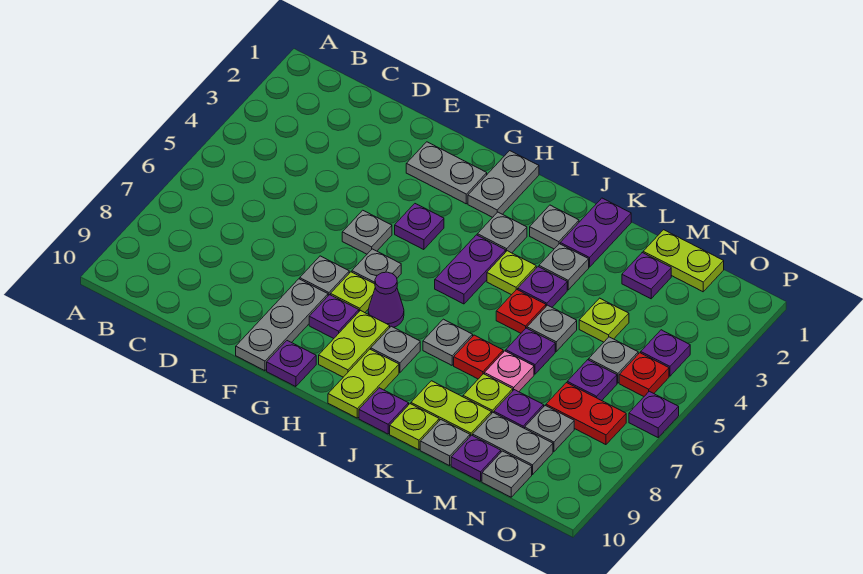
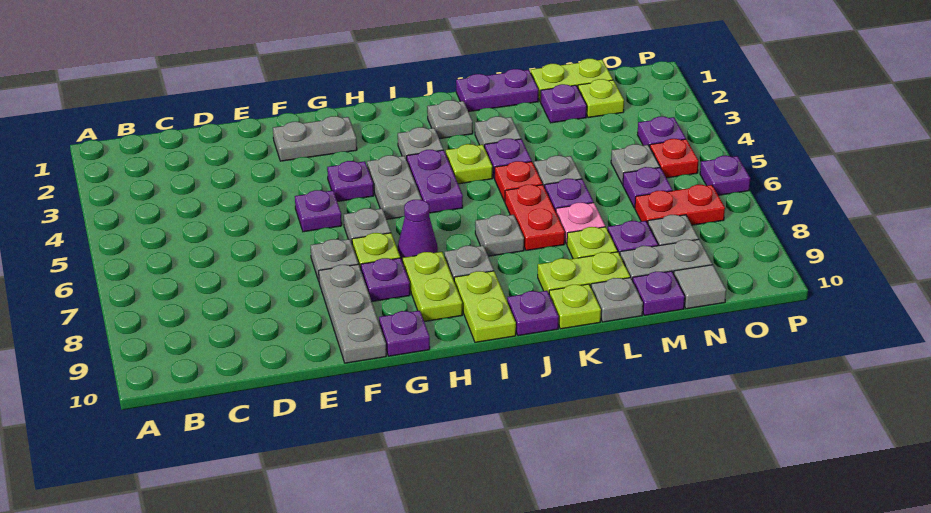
grey 1x1 plate [342,210,392,254] -> purple 1x1 plate [295,190,342,232]
grey 1x2 plate [468,151,539,217] -> grey 1x2 plate moved to [367,155,422,219]
purple 1x2 plate [560,198,631,267] -> purple 1x2 plate turned to [456,69,538,112]
red 1x1 plate [454,335,503,379] -> red 1x2 plate [505,185,565,251]
lime 1x1 plate [579,298,629,342] -> lime 1x1 plate moved to [578,79,624,118]
grey 1x1 plate [482,451,532,497] -> grey 1x1 tile [674,265,726,309]

